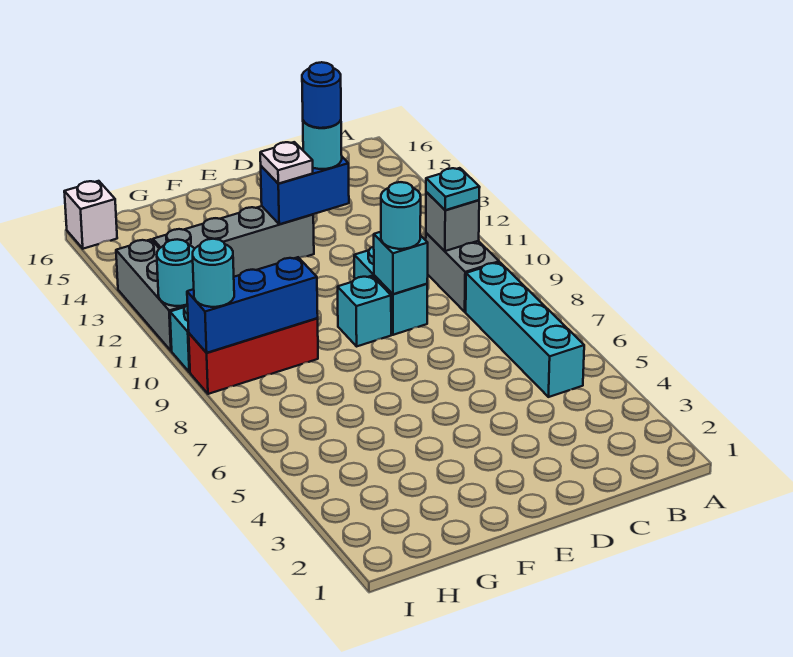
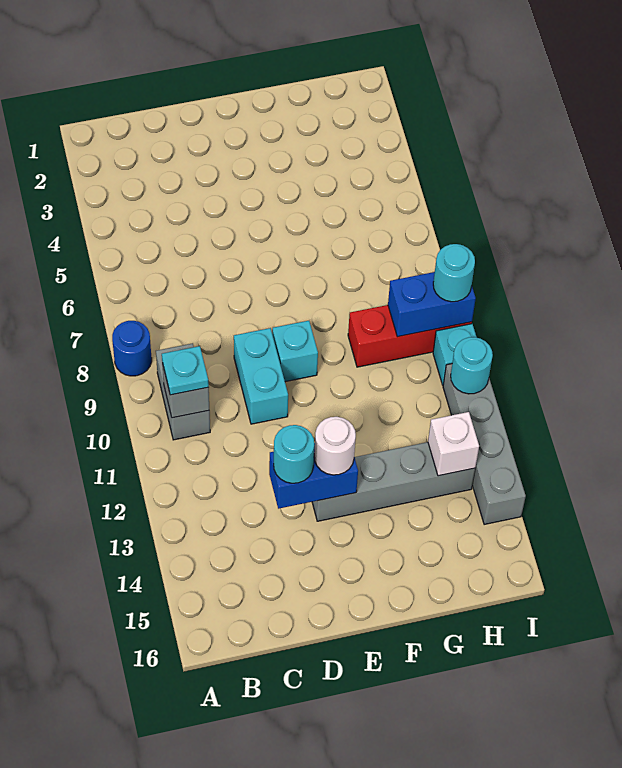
cyan 1x4 brick [466,262,584,397] -> none
cyan 1x1 brick [374,232,428,294] -> none
cyan 1x1 round brick [381,182,421,249] -> none
blue 1x1 round brick [302,62,341,128] -> blue 1x1 round brick moved to [112,321,152,376]
white 1x1 plate [260,142,313,184] -> white 1x1 round brick [314,417,356,475]
blue 1x3 brick [187,257,318,353] -> blue 1x2 brick [388,272,476,337]
grey 1x3 brick [116,239,186,351] -> grey 1x4 brick [443,364,526,525]
white 1x1 brick [64,181,117,249] -> white 1x1 brick moved to [428,412,479,476]

